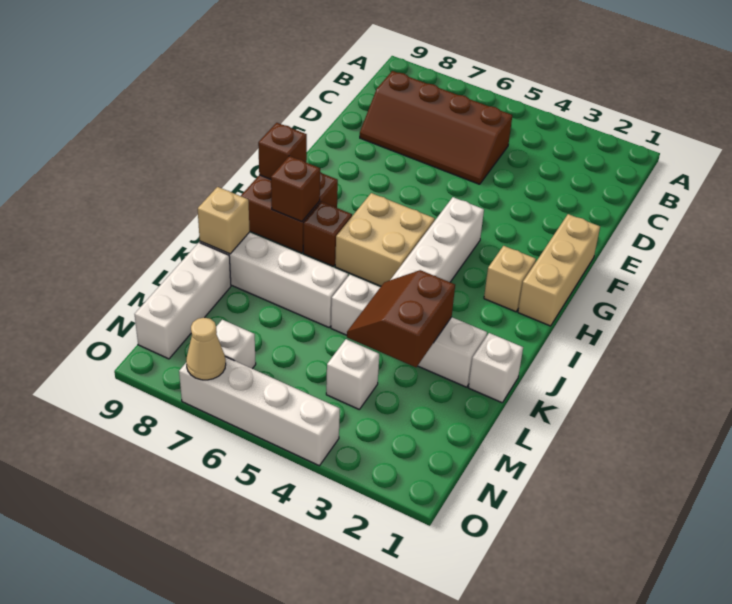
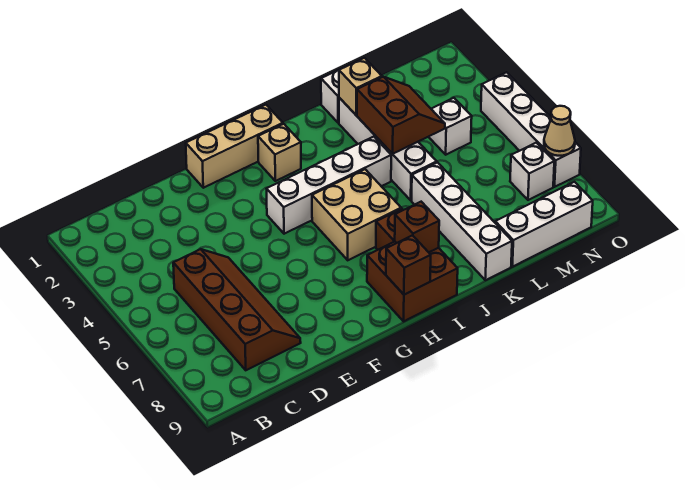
brown 2x2 slope [347,270,455,367] -> brown 2x2 slope turned to [357,77,445,154]
tan 1x1 brick [198,187,250,254] -> tan 1x1 brick moved to [339,58,382,115]

